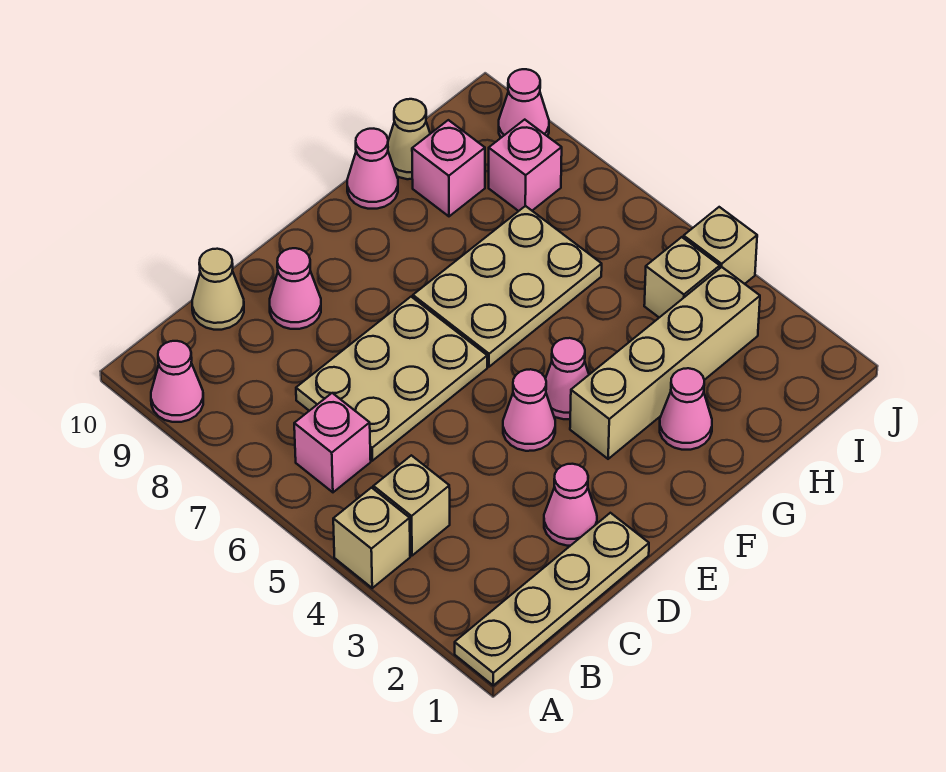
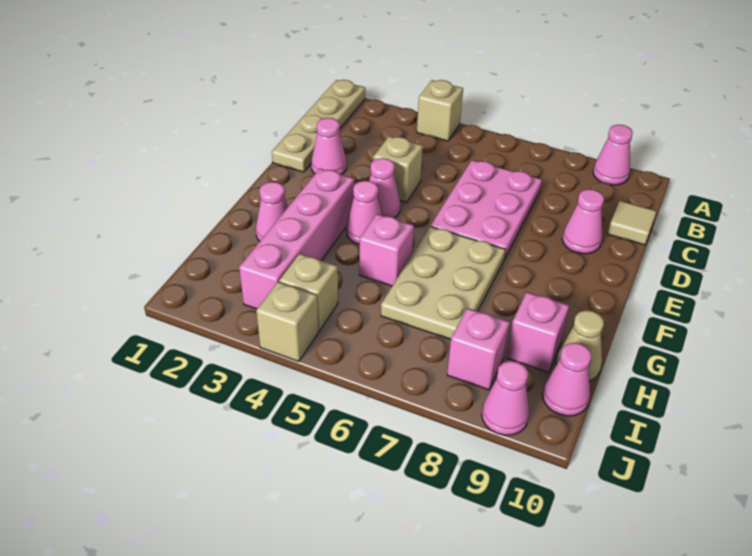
tan 1x1 brick [373,455,450,556] -> tan 1x1 brick moved to [374,136,423,202]
pink 1x1 brick [294,393,371,492] -> pink 1x1 brick moved to [359,214,414,286]
tan 2x3 plate [296,297,487,461] -> pink 2x3 plate [431,160,542,259]
tan 1x1 cone [192,249,244,330] -> tan 1x1 tile [608,201,657,245]
tan 1x4 brick [570,267,760,459] -> pink 1x4 brick [239,169,354,309]
pink 1x1 cone [347,129,398,209] -> pink 1x1 cone moved to [543,343,591,416]

